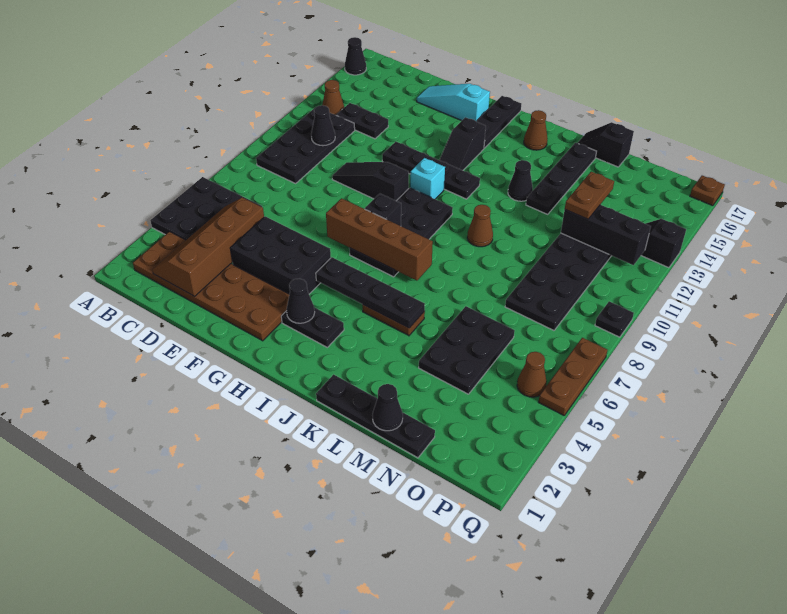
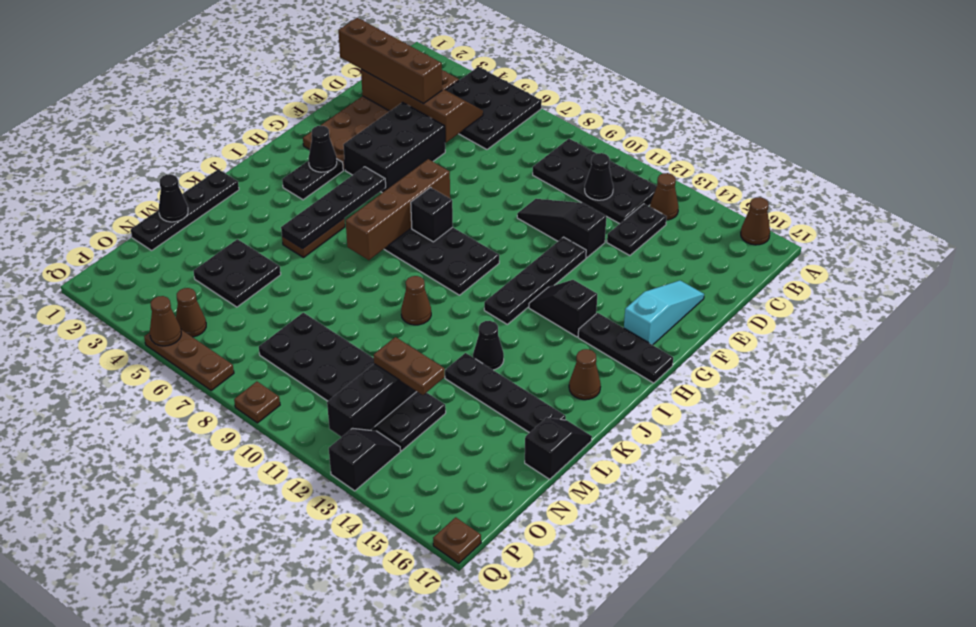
black 1x1 cone [345,37,366,75] -> brown 1x1 cone [741,197,770,245]
none -> brown 1x4 brick [338,18,442,104]
black 1x3 slope [332,162,409,201] -> black 1x3 slope turned to [517,199,606,258]
cyan 1x1 brick [410,158,445,199] -> none
black 2x3 plate [419,306,515,394] -> black 2x2 plate [193,239,281,307]
none -> brown 1x1 cone [150,296,181,346]
black 1x1 plate [595,301,634,337] -> brown 1x1 plate [234,382,280,423]

